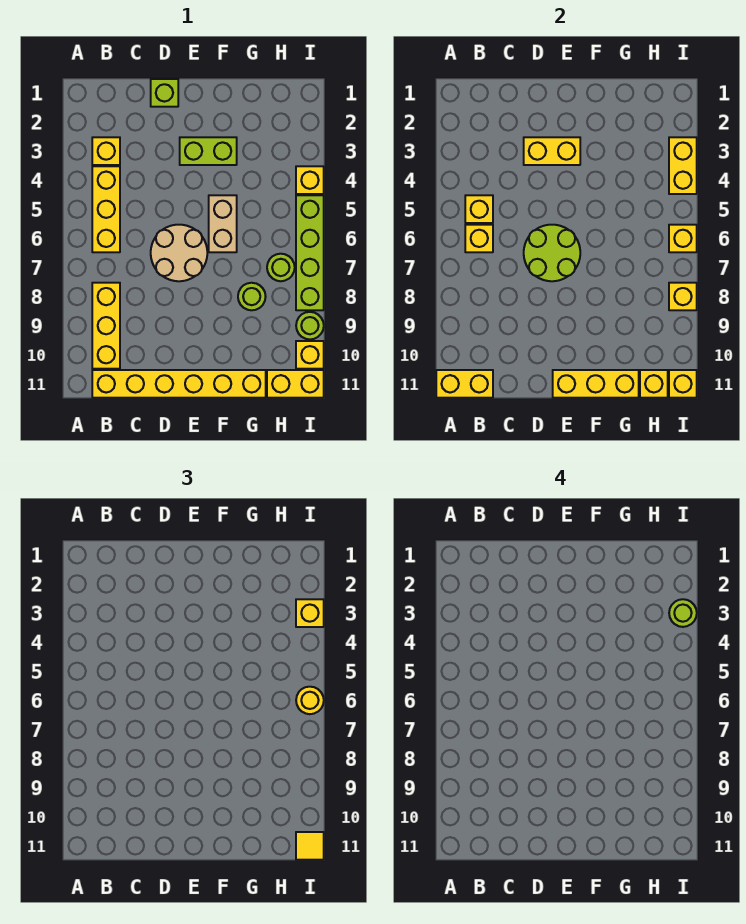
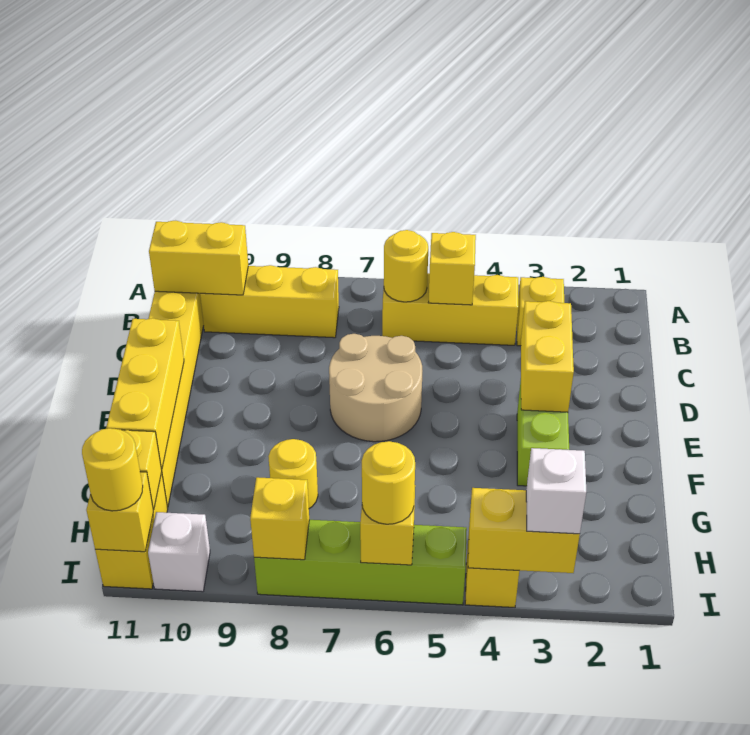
yellow 1x2 brick [436,370,493,398] -> yellow 1x2 brick turned to [149,221,248,295]
yellow 1x1 brick [465,225,493,252] -> yellow 1x1 round brick [384,230,428,302]
lime 1x1 brick [151,79,178,107] -> none
lime 2x2 round brick [524,225,580,281] -> none
tan 1x2 brick [209,195,237,252] -> none
lime 1x1 round brick [238,283,266,310] -> yellow 1x1 round brick [268,439,318,509]
lime 1x1 round brick [267,254,295,281] -> none
yellow 1x1 brick [296,599,324,627] -> white 1x1 brick [526,448,586,534]
lime 1x1 round brick [669,599,697,627] -> none
lime 1x1 round brick [296,312,324,339] -> none
yellow 1x1 brick [296,341,324,369] -> white 1x1 brick [148,512,210,592]
yellow 1x1 tile [296,832,324,860] -> yellow 1x1 round brick [82,428,143,511]

